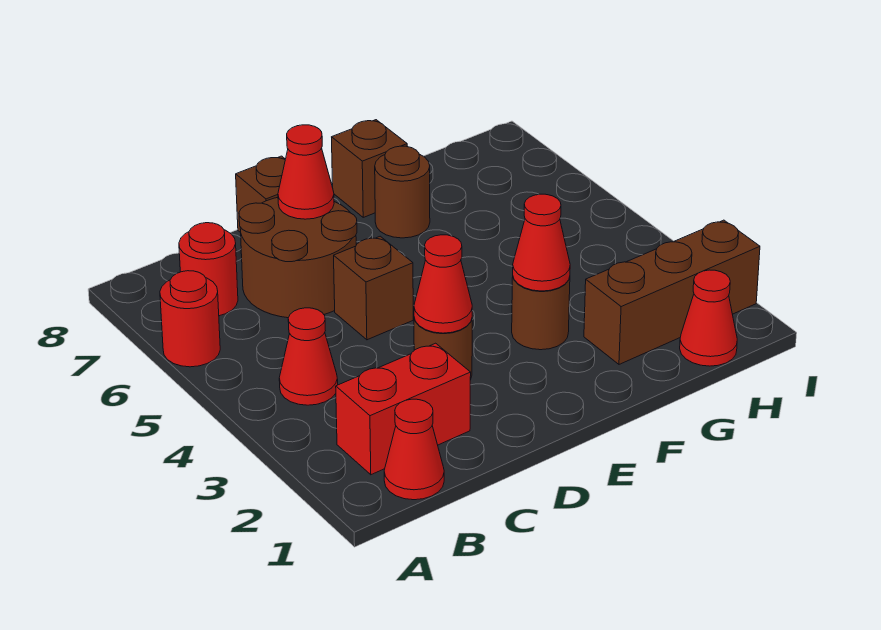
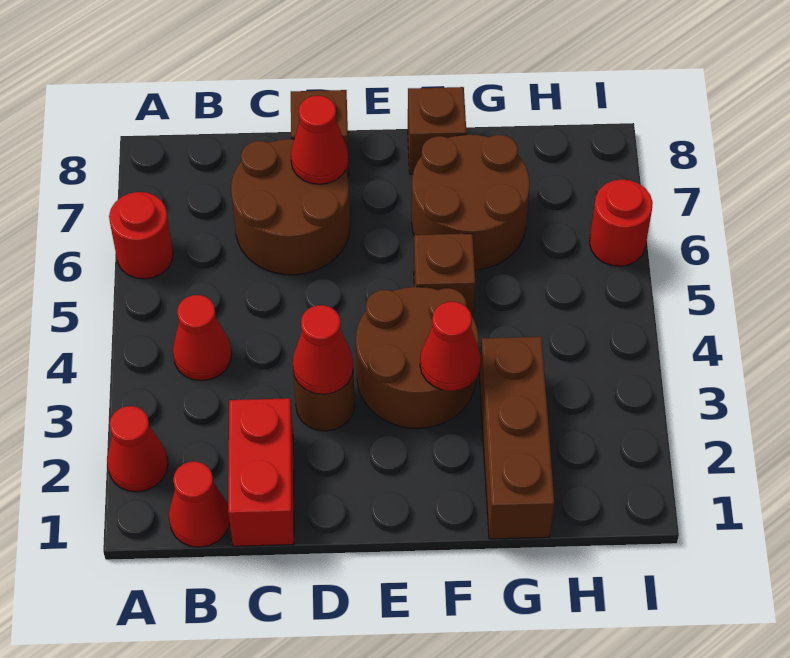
red 1x2 brick [336,343,471,475] -> red 1x2 brick turned to [228,398,294,546]
red 1x1 round brick [179,223,238,316] -> red 1x1 round brick moved to [590,179,653,266]
brown 1x1 brick [334,236,413,340] -> brown 1x1 brick moved to [414,234,475,317]
brown 1x1 round brick [512,277,570,350] -> brown 2x2 round brick [356,287,479,429]
brown 1x1 round brick [375,146,430,238] -> brown 2x2 round brick [412,134,530,270]
brown 1x3 brick [584,220,760,364] -> brown 1x3 brick turned to [479,337,554,539]
red 1x1 cone [680,270,737,366] -> red 1x1 cone moved to [107,406,168,492]

